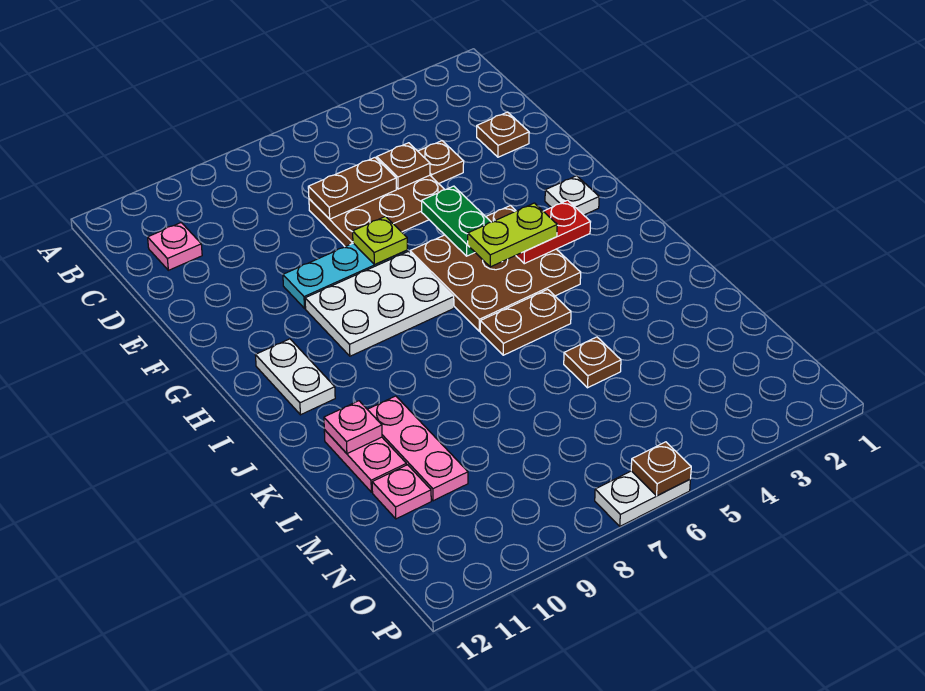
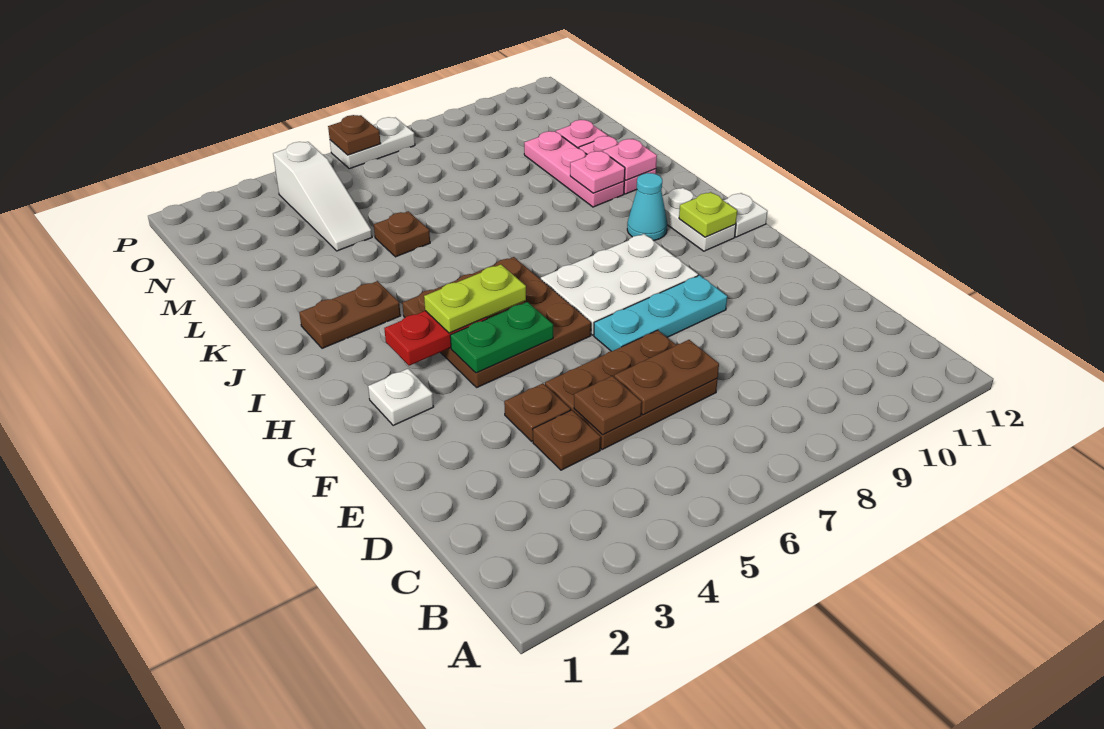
pink 1x1 plate [148,223,202,270] -> pink 1x1 plate moved to [570,151,625,193]
brown 1x1 plate [477,112,529,157] -> brown 1x1 plate moved to [504,383,571,441]
green 1x2 plate [422,186,491,256] -> green 1x2 plate turned to [450,302,553,373]
lime 1x1 plate [353,216,407,265] -> lime 1x1 plate moved to [679,192,737,237]
none -> white 1x1 plate [723,193,767,237]
none -> cyan 1x1 cone [627,173,667,241]
brown 1x2 plate [480,289,571,355] -> brown 1x2 plate moved to [299,281,401,348]
none -> white 1x3 slope [273,142,372,251]

